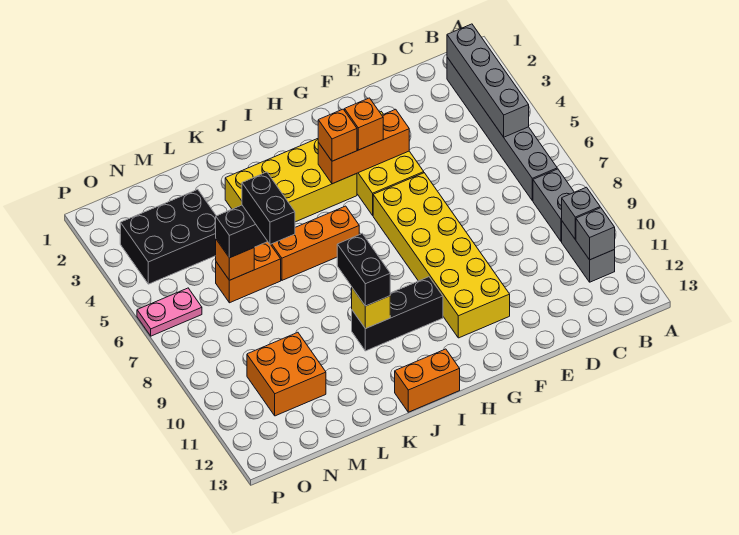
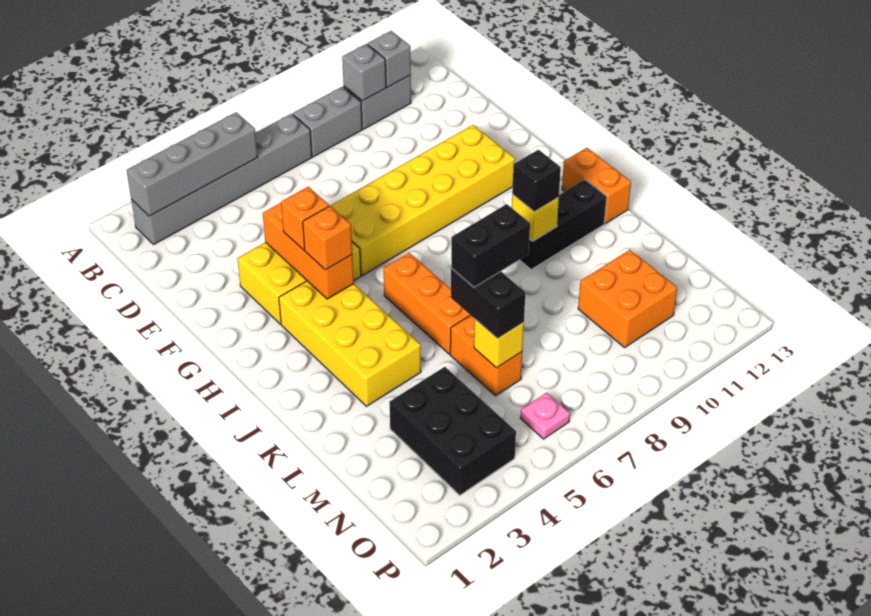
black 1x3 brick [352,277,443,351] -> black 1x3 brick turned to [520,180,607,269]
black 1x2 brick [337,234,390,306] -> black 1x1 brick [512,150,561,212]
orange 1x1 brick [216,240,254,280] -> yellow 1x1 brick [474,320,524,368]
pink 1x2 plate [137,288,202,336] -> pink 1x1 plate [520,393,570,439]

